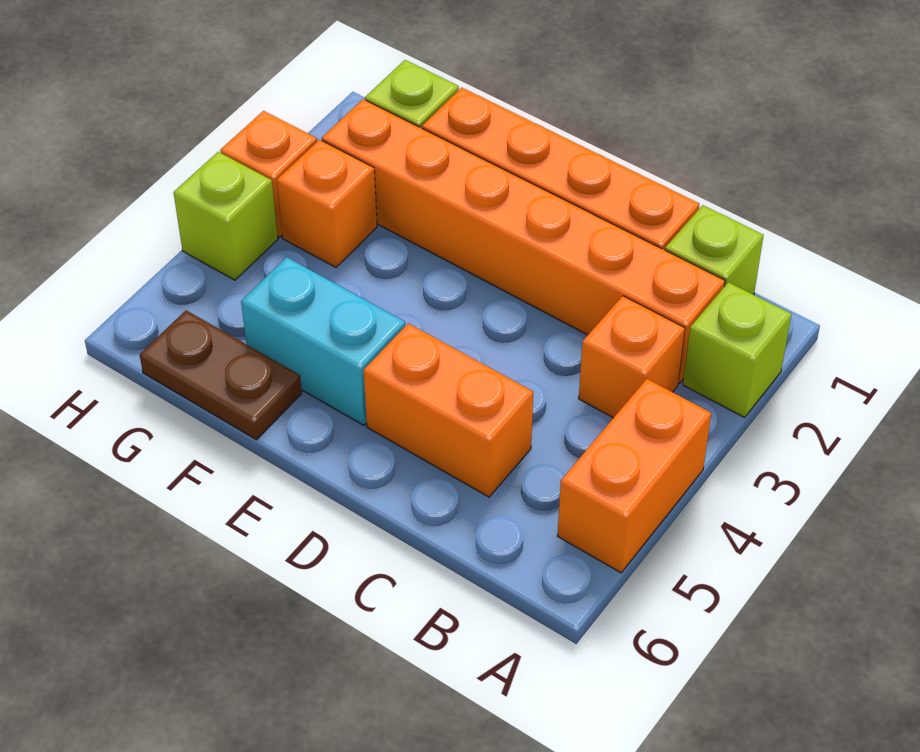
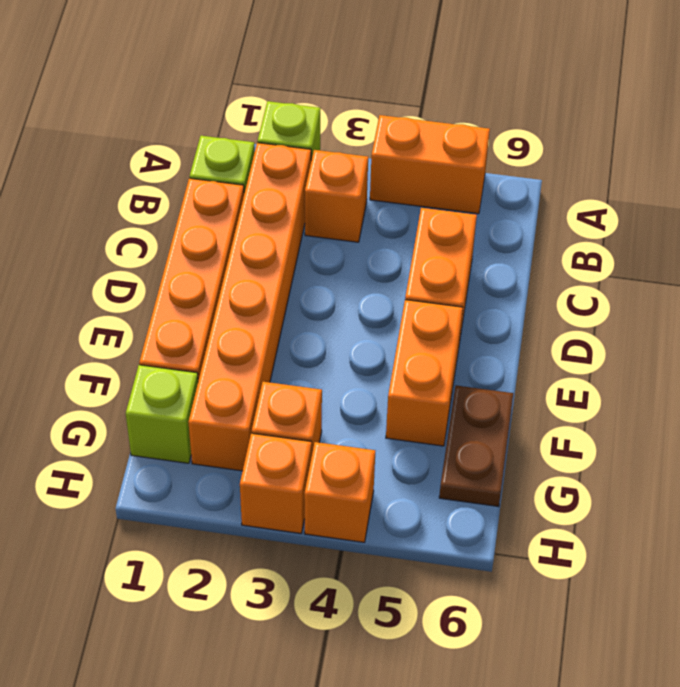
cyan 1x2 brick [241,257,405,425] -> orange 1x2 brick [386,300,463,446]
lime 1x1 brick [173,152,278,280] -> orange 1x1 brick [304,442,375,542]

